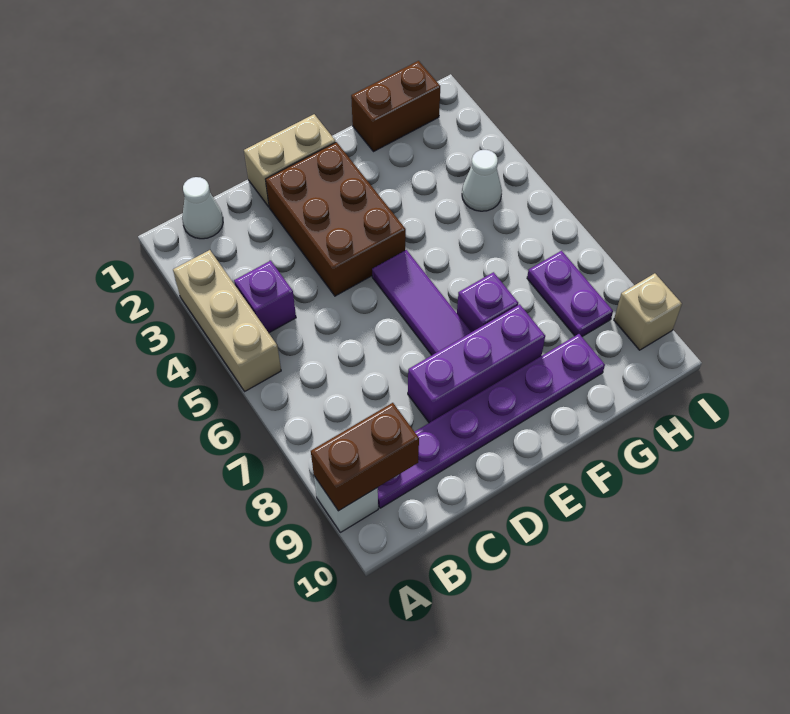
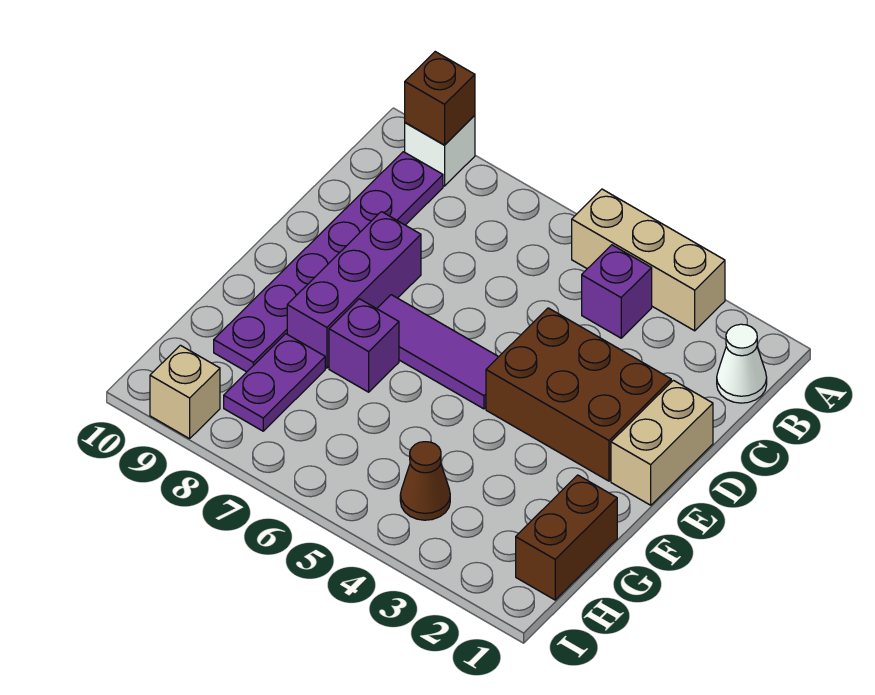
brown 1x2 brick [311,403,419,511] -> brown 1x1 brick [405,52,475,145]
white 1x1 cone [462,150,502,211] -> brown 1x1 cone [400,442,450,520]
purple 1x2 plate [527,251,613,337] -> purple 1x2 plate turned to [224,334,325,431]

